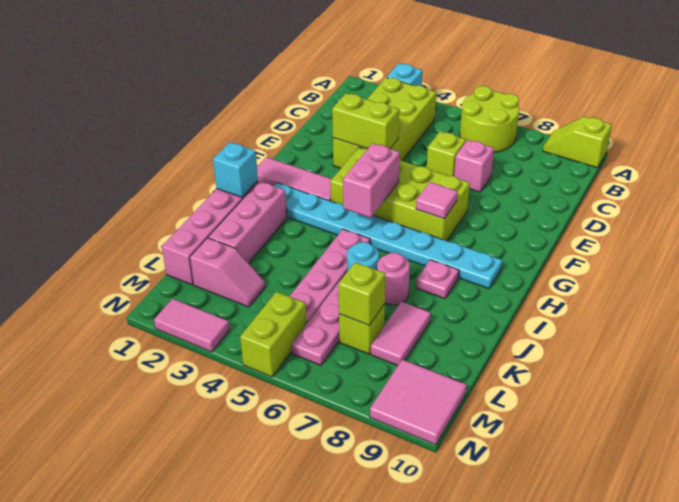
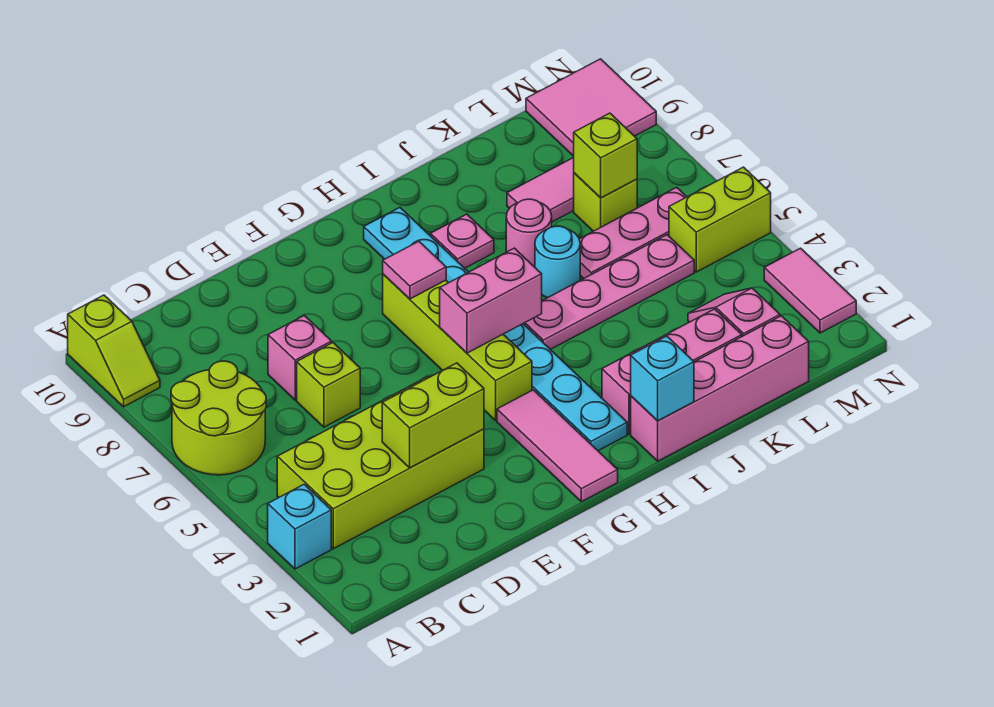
lime 1x2 brick [332,93,399,149] -> lime 1x2 brick turned to [382,363,484,468]
lime 2x4 brick [330,147,470,241] -> lime 1x4 brick [383,274,532,420]

